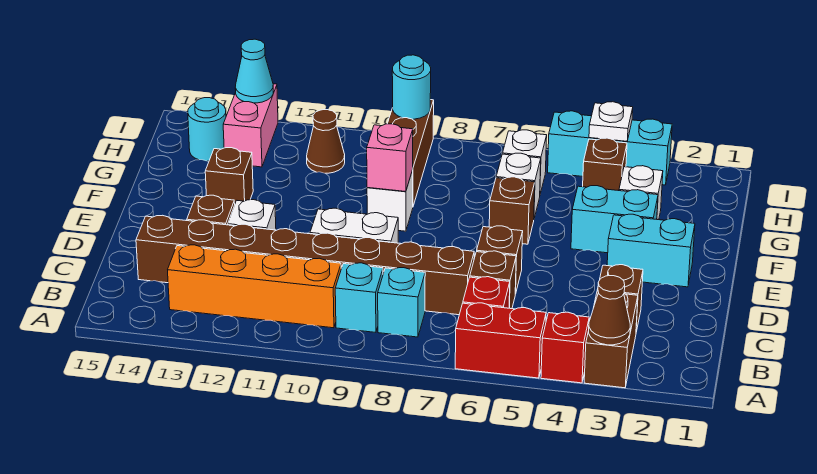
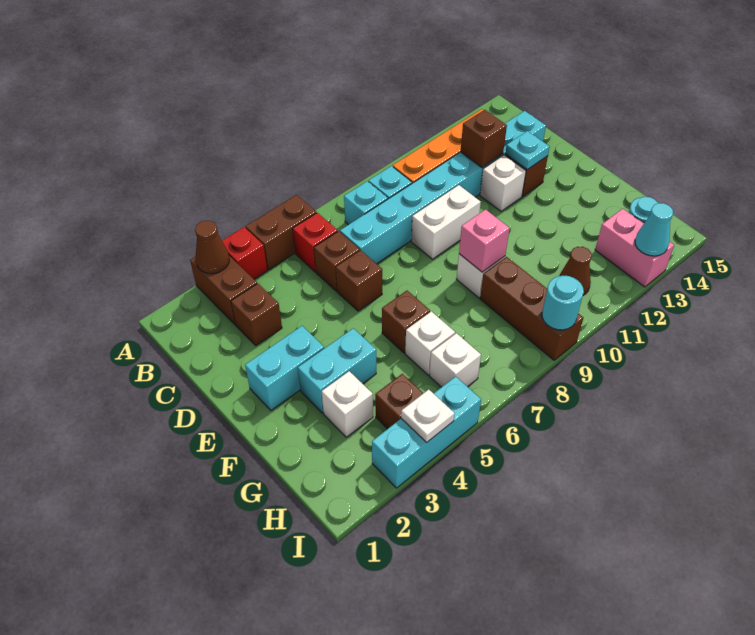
red 1x2 brick [455,303,546,378] -> brown 1x2 brick [246,195,316,270]
brown 1x8 brick [136,215,474,315] -> cyan 1x8 brick [340,111,546,264]
none -> cyan 1x1 plate [505,131,549,169]
brown 1x1 brick [205,148,253,203] -> brown 1x1 brick moved to [461,110,507,168]

